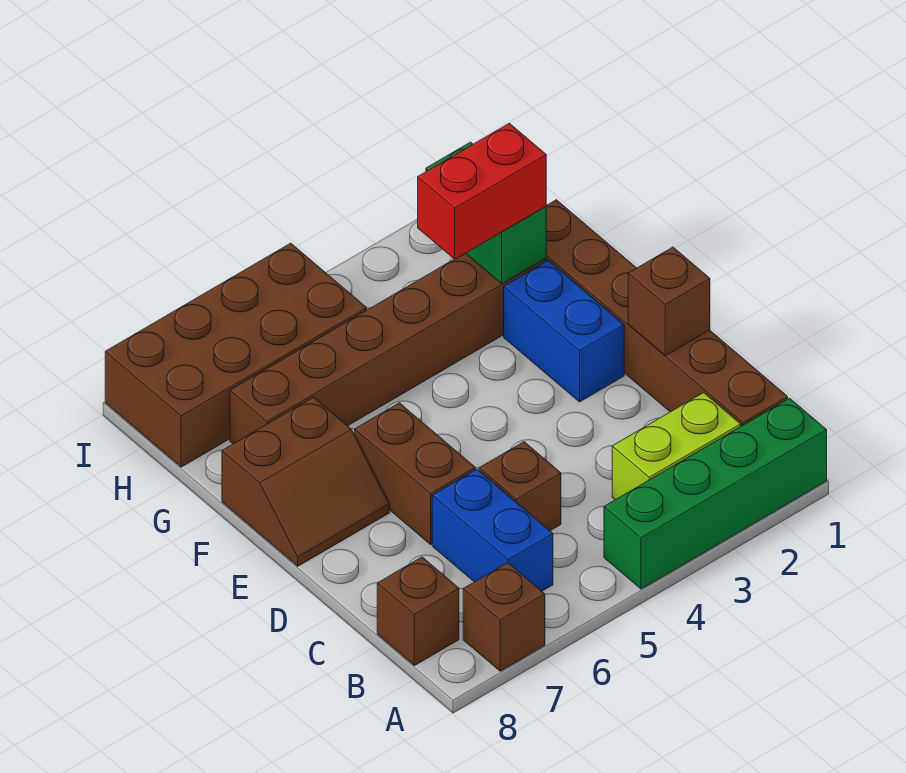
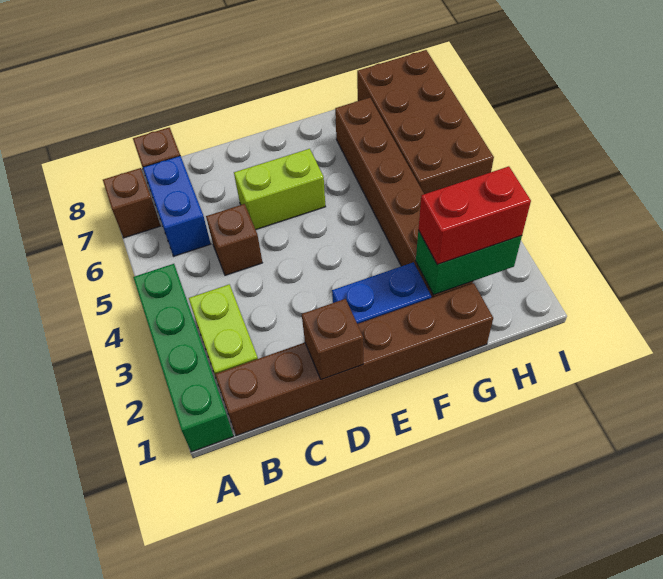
blue 1x2 brick [432,469,553,591] -> blue 1x2 brick turned to [143,156,211,256]
brown 1x2 brick [355,403,475,544] -> lime 1x2 brick [234,149,326,230]
brown 2x2 slope [222,397,389,566] -> none
red 1x2 brick [418,123,546,259] -> red 1x2 brick turned to [418,166,531,265]

